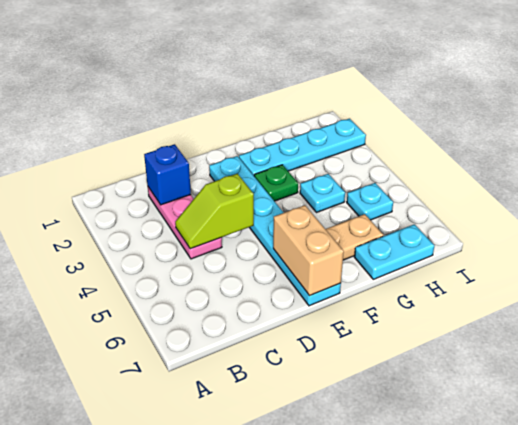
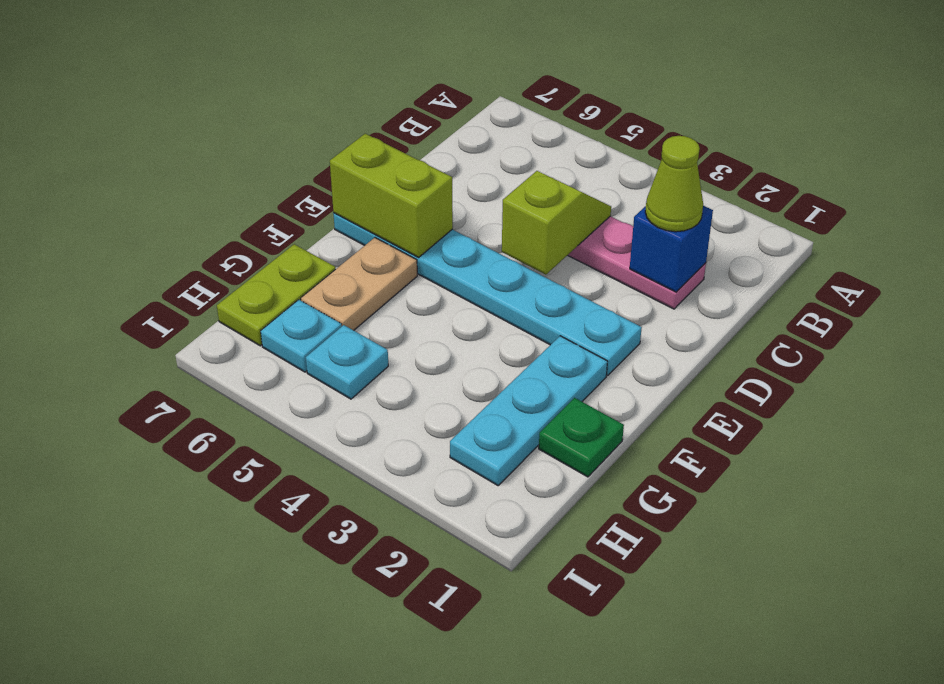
none -> lime 1x1 cone [645,136,703,232]
tan 1x2 brick [273,205,344,296] -> lime 1x2 brick [330,134,453,257]
cyan 1x4 plate [239,119,366,175] -> cyan 1x3 plate [450,336,608,485]
green 1x1 plate [254,165,298,201] -> green 1x1 plate moved to [539,398,624,477]
cyan 1x1 plate [300,174,345,213] -> cyan 1x1 plate moved to [261,300,342,372]
cyan 1x2 plate [354,224,434,279] -> lime 1x2 plate [217,244,336,346]

